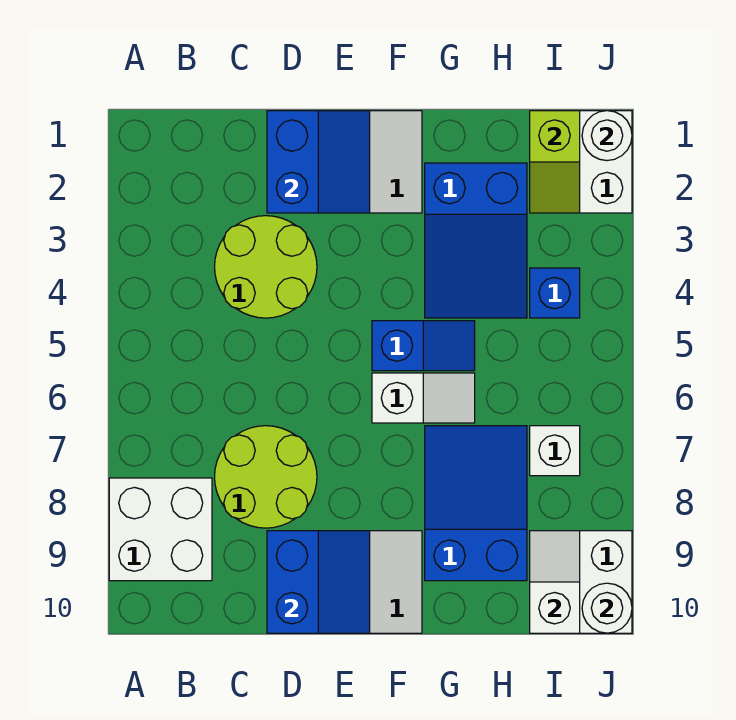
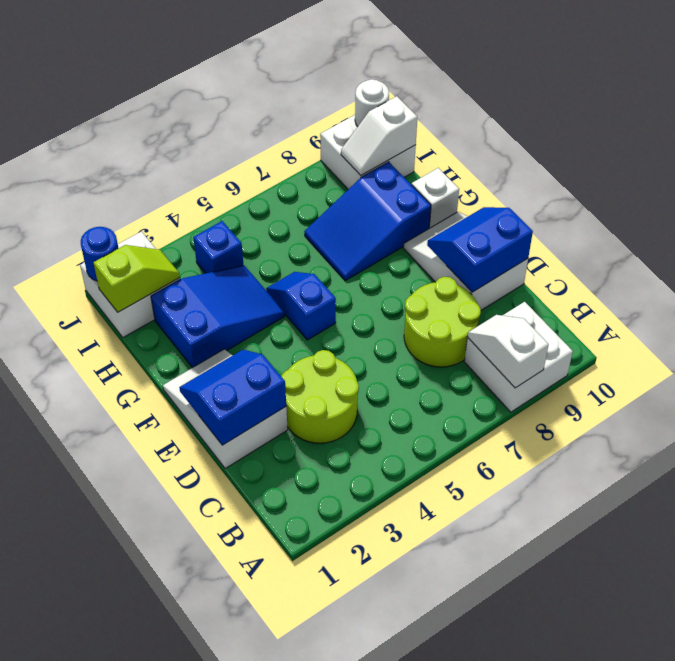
white 1x2 slope [372,373,475,423] -> white 1x2 slope moved to [467,315,549,388]
white 1x1 brick [530,426,580,476] -> white 1x1 brick moved to [412,168,459,228]
white 1x1 round brick [582,111,632,161] -> blue 1x1 round brick [81,227,118,281]

